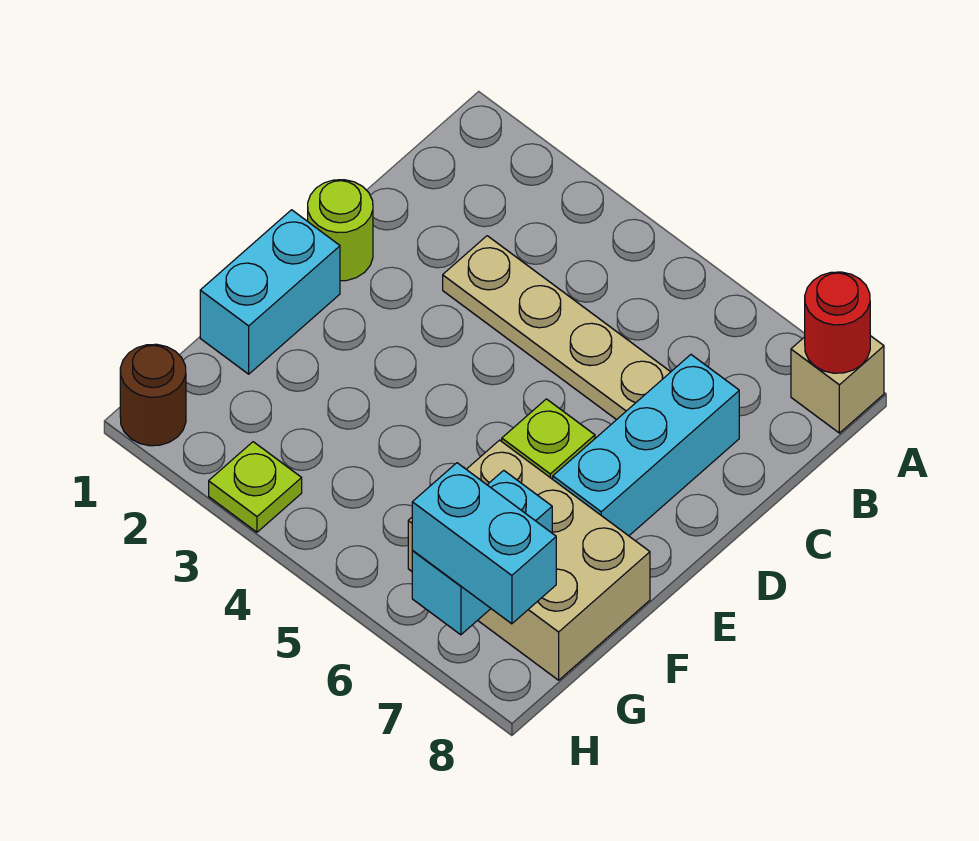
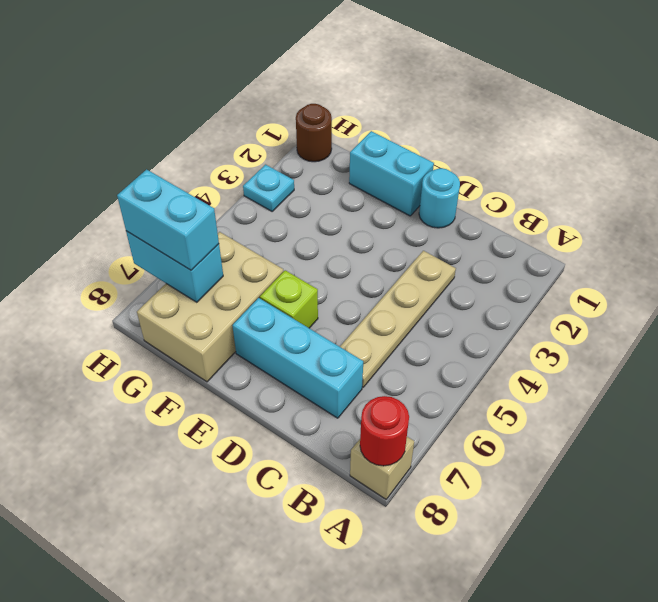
lime 1x1 round brick [308,180,373,281] -> cyan 1x1 round brick [419,168,460,228]
lime 1x1 plate [209,442,302,532] -> cyan 1x1 plate [243,165,294,211]
cyan 1x2 brick [412,463,556,624] -> cyan 1x2 brick turned to [117,169,219,270]

